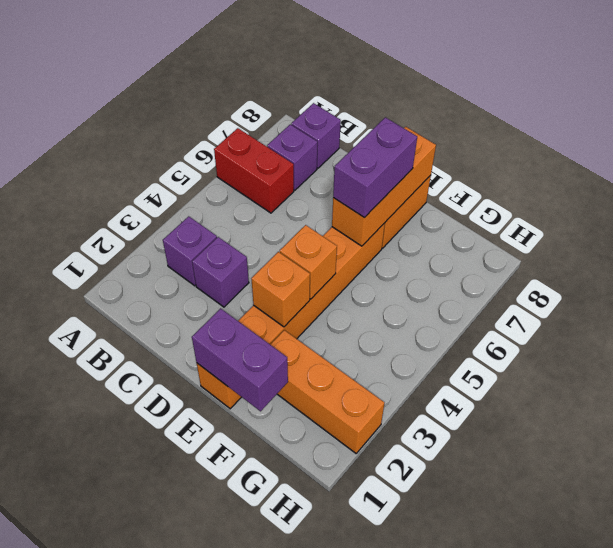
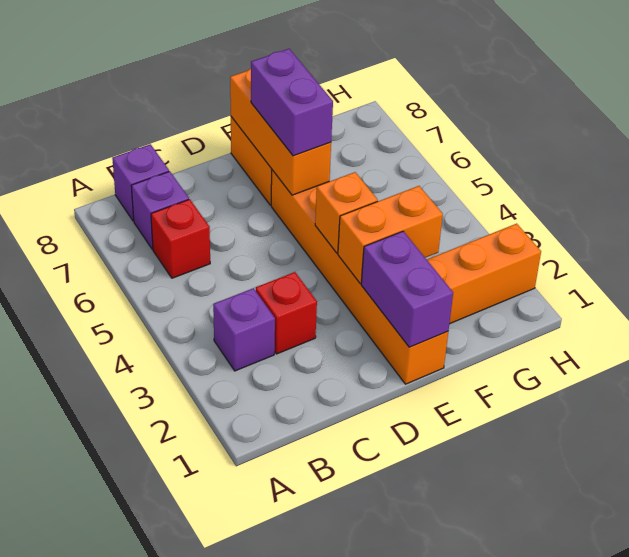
red 1x2 brick [214,128,294,213] -> red 1x1 brick [151,199,210,278]
purple 1x1 brick [192,237,249,307] -> red 1x1 brick [256,272,317,354]
purple 1x2 brick [192,308,288,411] -> purple 1x2 brick turned to [361,231,453,347]
orange 1x1 brick [251,252,310,327] -> orange 1x2 brick [338,186,443,283]

